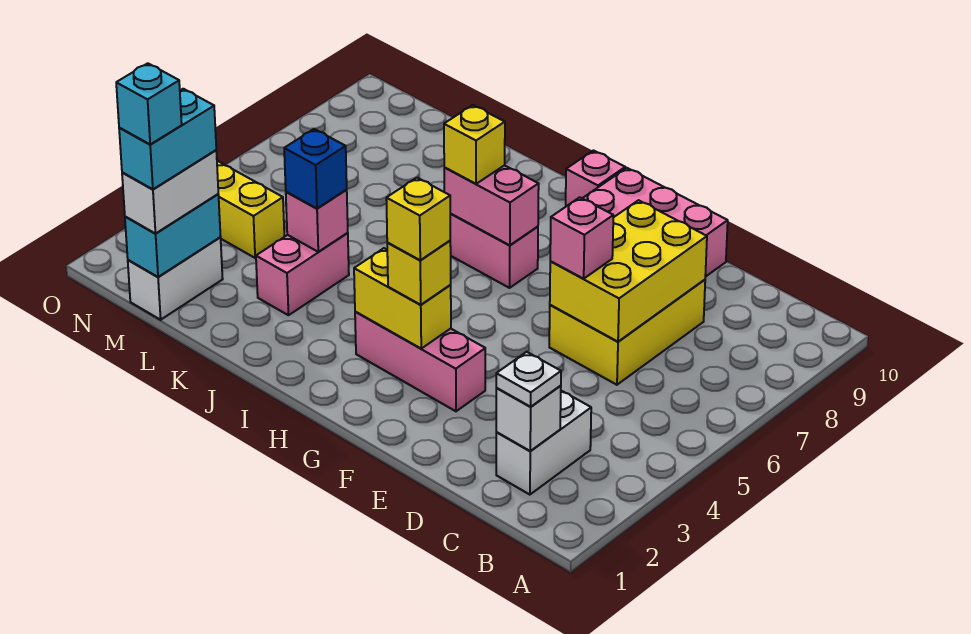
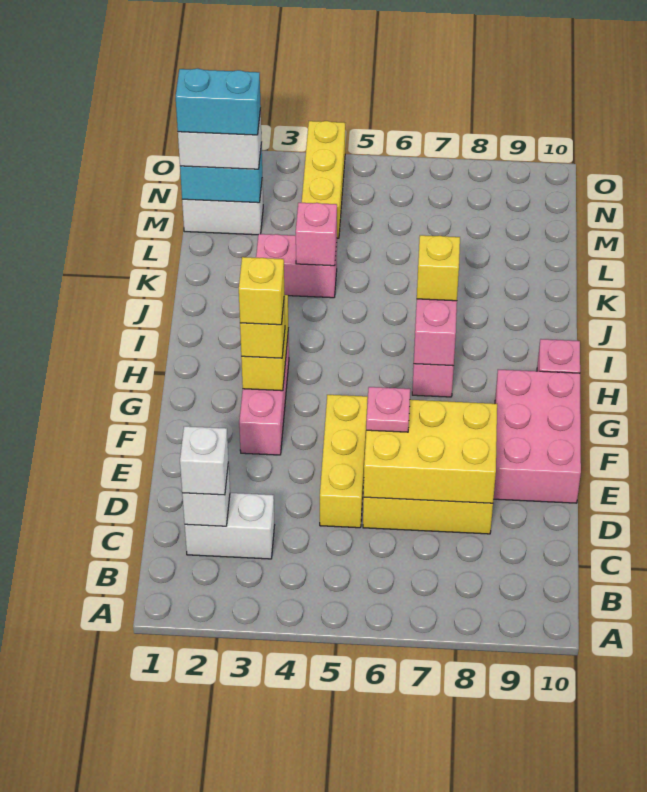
white 1x1 plate [496,352,561,407] -> white 1x1 brick [180,426,228,495]
none -> yellow 1x3 brick [320,395,368,528]
pink 1x1 brick [550,197,613,279] -> pink 1x1 plate [366,387,410,432]
blue 1x1 brick [284,129,347,208] -> none
cyan 1x1 brick [116,63,182,145] -> none

